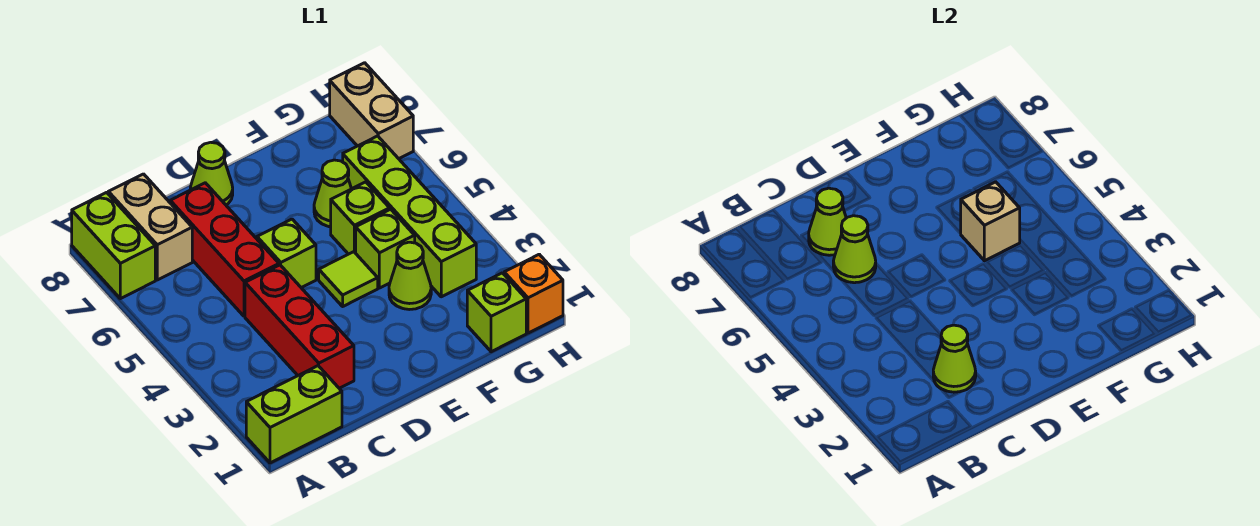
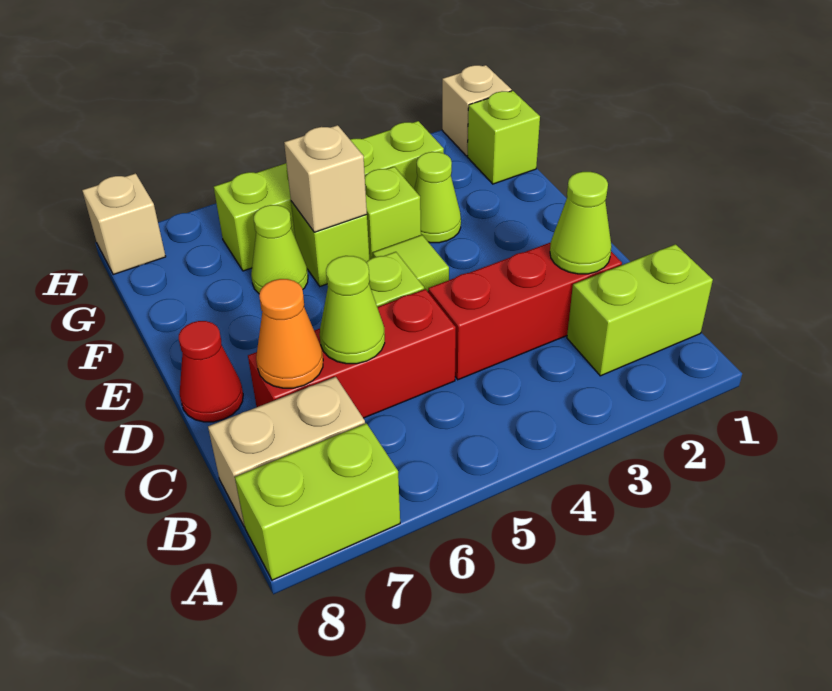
lime 1x2 brick [246,366,342,463] -> lime 1x2 brick turned to [567,244,713,376]
lime 1x1 cone [809,188,846,255] -> orange 1x1 cone [256,279,323,388]
lime 1x1 cone [190,142,233,205] -> red 1x1 cone [179,321,243,422]
orange 1x1 brick [504,254,563,333] -> tan 1x1 brick [442,65,512,156]
tan 1x2 brick [330,63,413,159] -> tan 1x1 brick [82,173,166,275]

